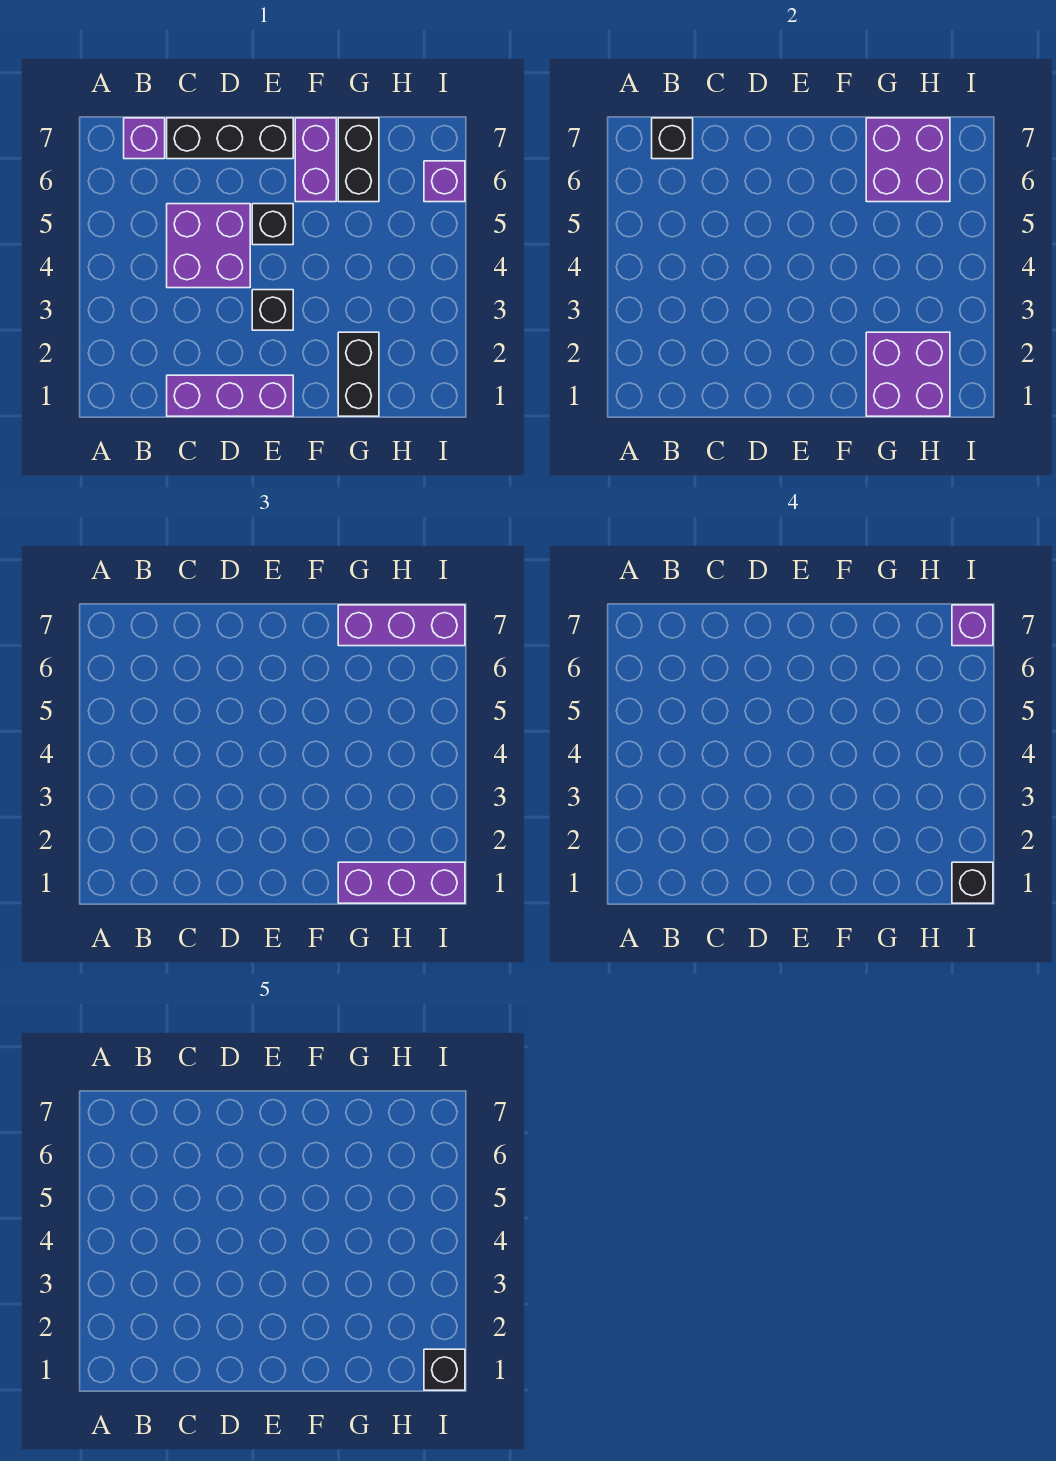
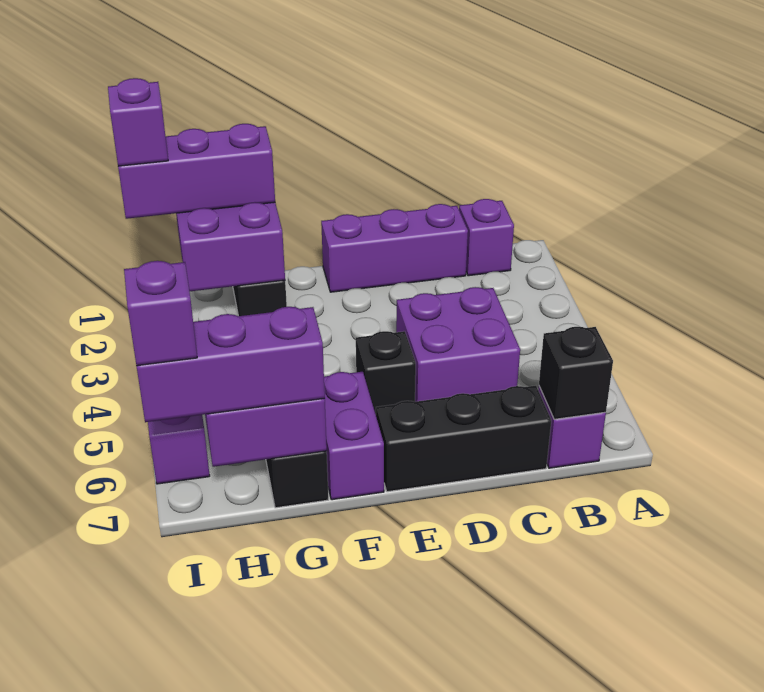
none -> purple 1x1 brick [459,199,514,276]
black 1x1 brick [252,290,293,330] -> none
black 1x1 brick [952,862,993,903] -> purple 1x1 brick [108,78,168,166]
black 1x1 brick [424,1349,465,1390] -> none

